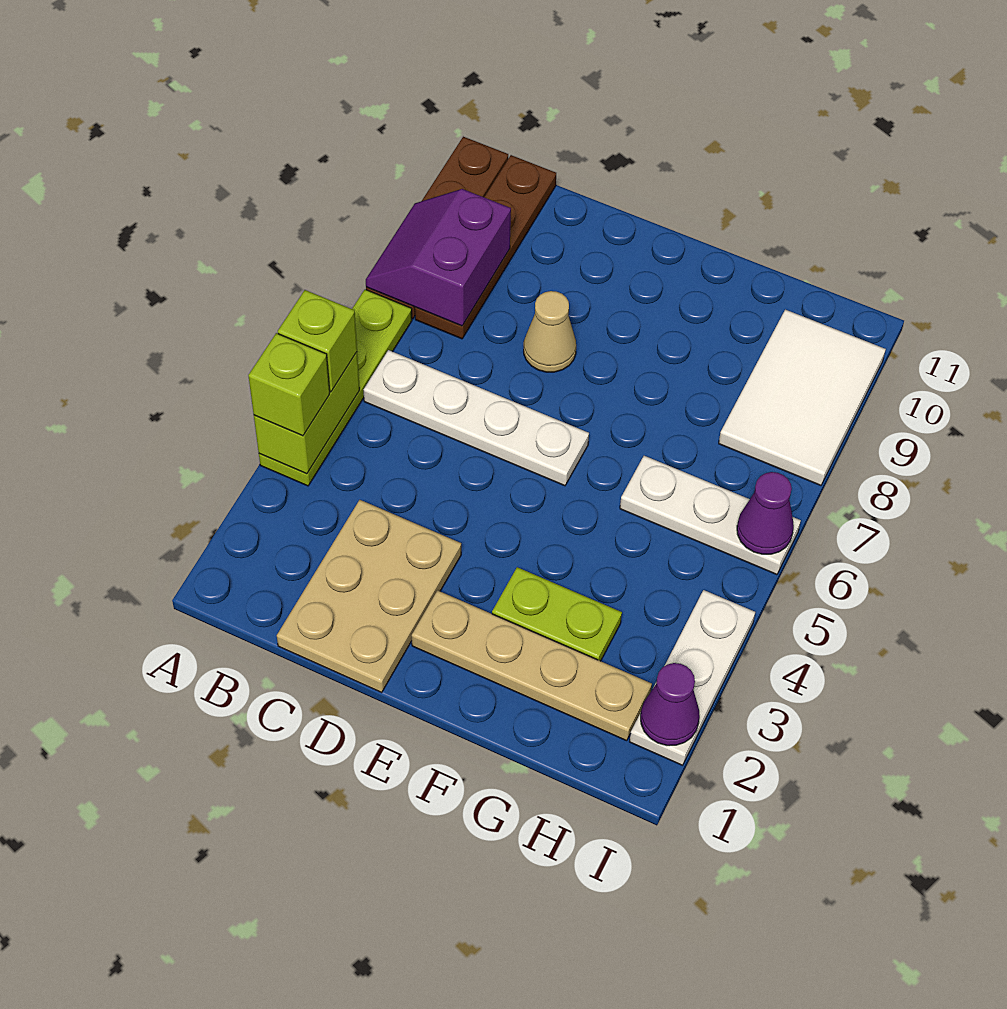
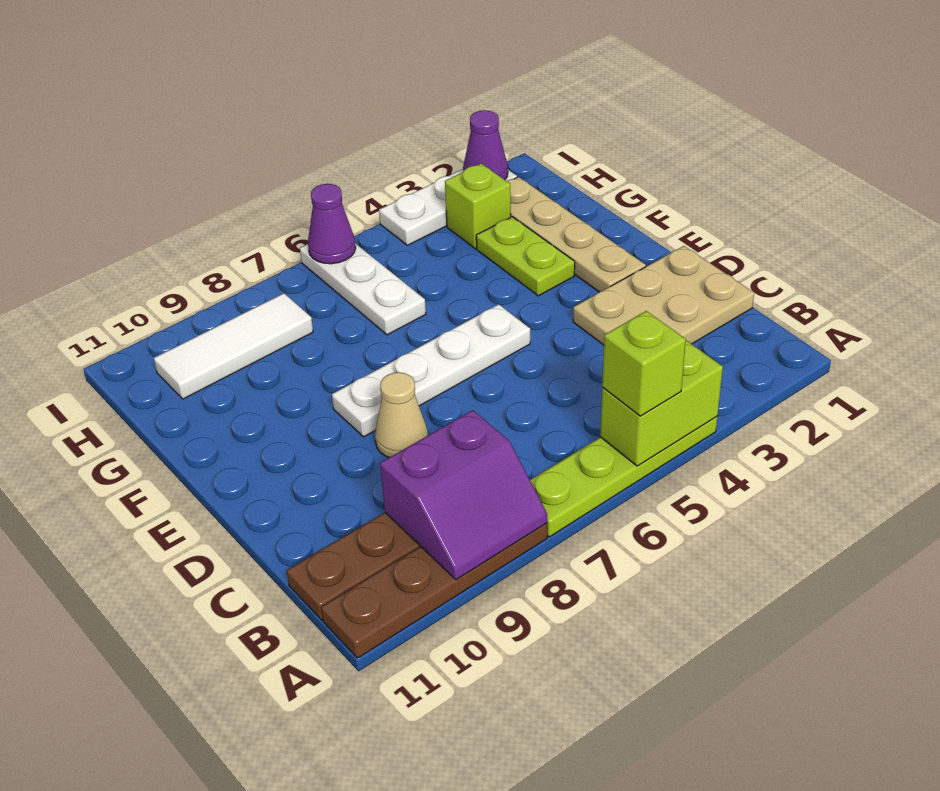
lime 1x1 brick [248,333,330,436] -> lime 1x1 brick moved to [445,164,511,249]
white 1x4 plate [364,350,589,486] -> white 1x4 plate turned to [332,304,530,437]
white 2x3 tile [719,310,886,485] -> white 1x3 tile [154,293,313,399]

